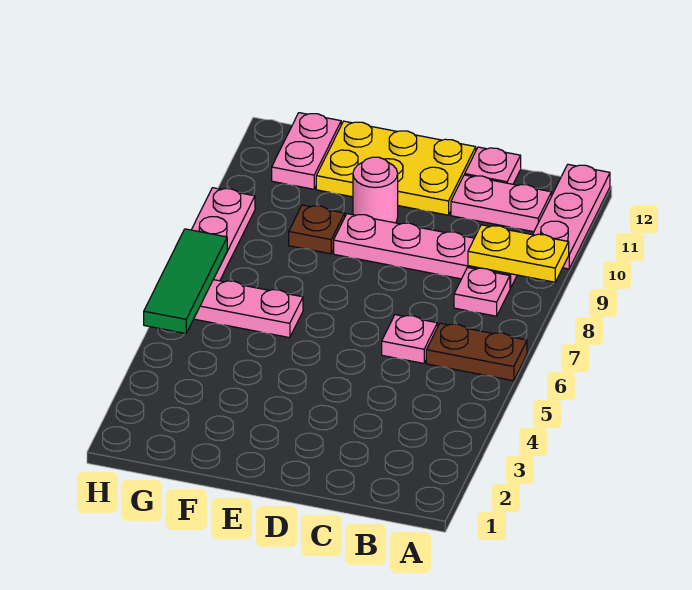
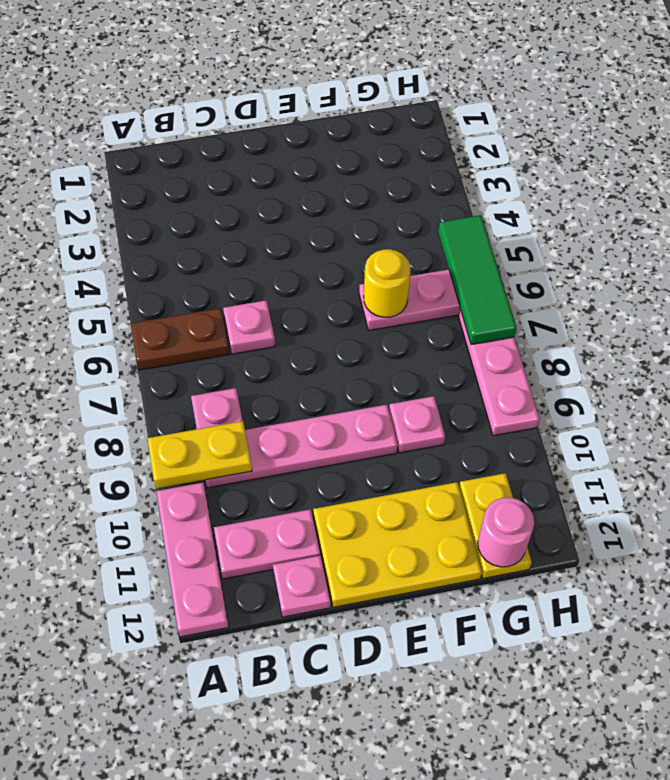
pink 1x1 round brick [353,157,398,223] -> pink 1x1 round brick moved to [478,497,534,567]
none -> yellow 1x1 round brick [364,249,411,317]
brown 1x1 plate [289,205,345,254] -> pink 1x1 plate [389,396,445,453]
pink 1x2 plate [272,113,341,189] -> yellow 1x2 plate [459,473,532,578]

